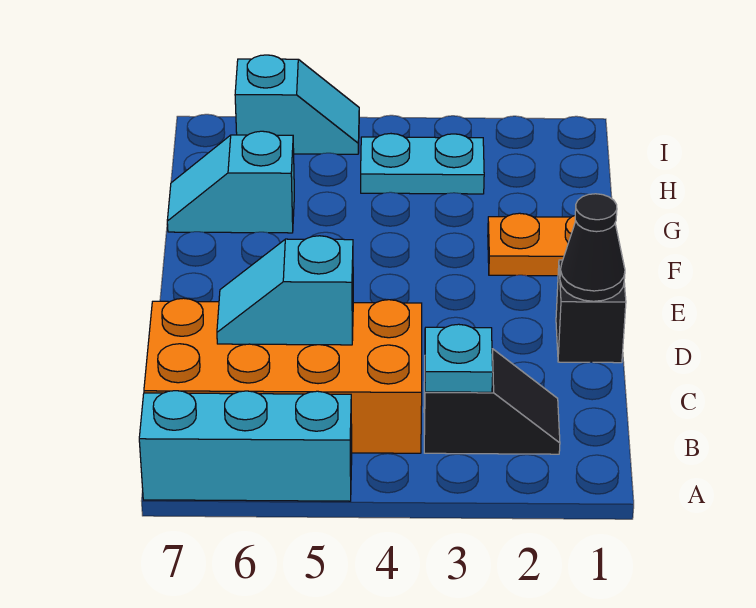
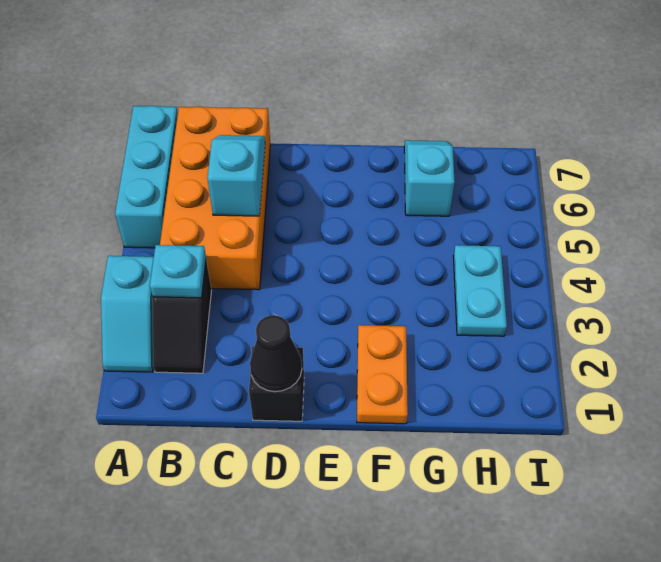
cyan 1x2 slope [235,55,359,154] -> cyan 1x2 slope moved to [101,256,154,372]

